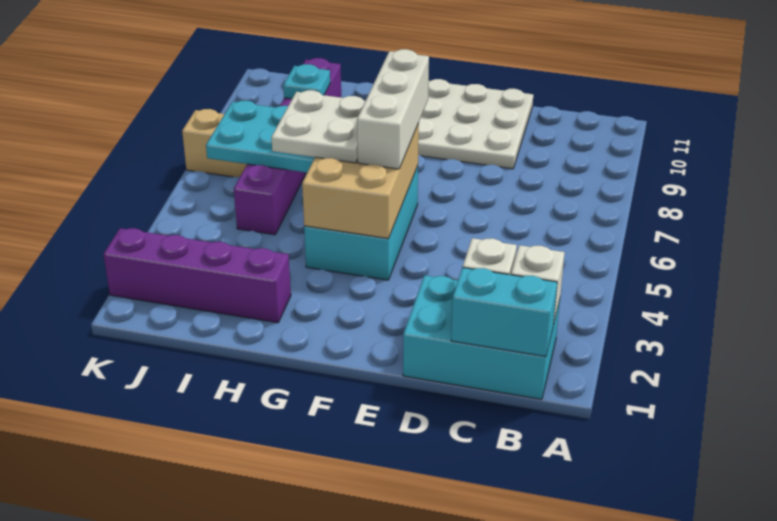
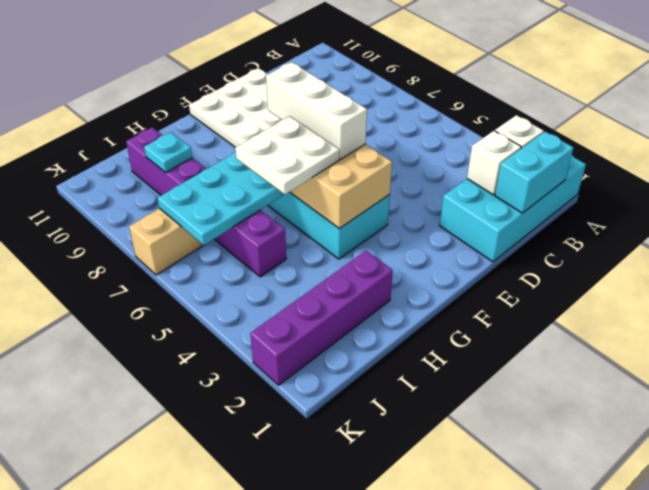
cyan 2x3 brick [403,275,560,399] -> cyan 2x4 brick [440,155,586,262]

